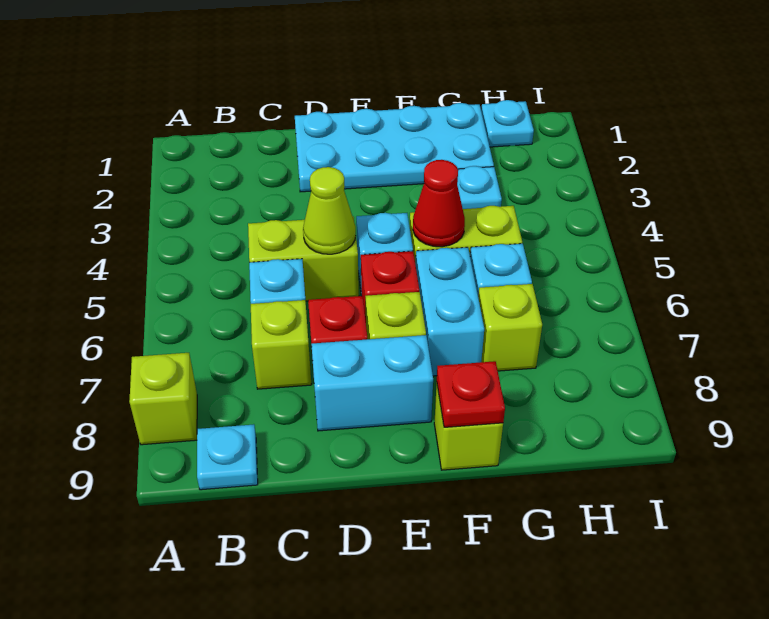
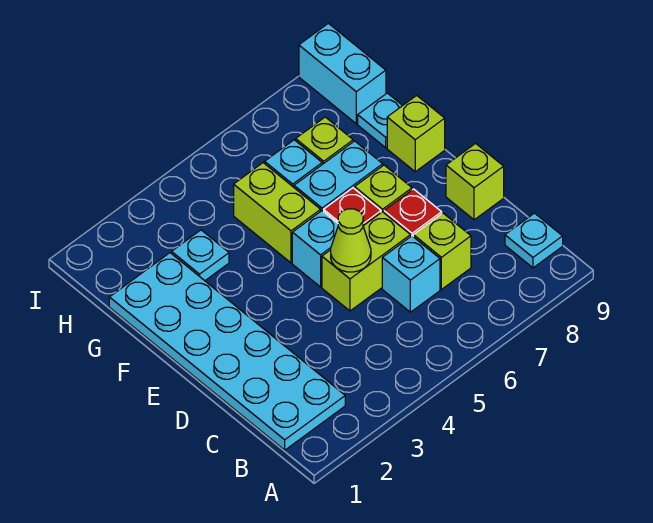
lime 1x1 brick [129,353,197,445] -> lime 1x1 brick moved to [446,144,504,220]
lime 1x2 brick [248,217,359,301] -> lime 1x2 brick turned to [322,212,411,311]
cyan 2x4 plate [295,103,494,192] -> cyan 2x6 plate [109,253,345,450]
cyan 1x2 brick [311,335,433,431] -> cyan 1x2 brick moved to [299,23,386,124]
red 1x1 cone [413,160,465,247] -> none
red 1x1 plate [437,361,505,427] -> none
cyan 1x1 plate [481,100,534,147] -> cyan 1x1 plate moved to [358,93,403,148]

